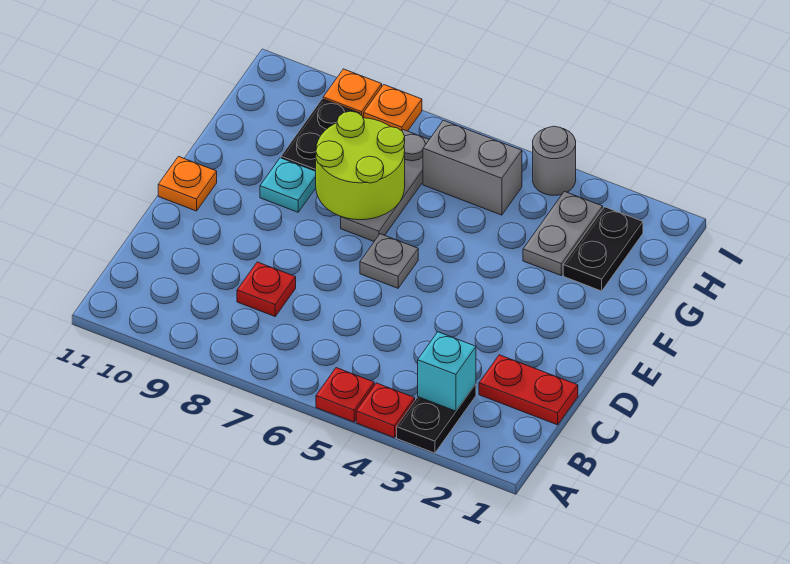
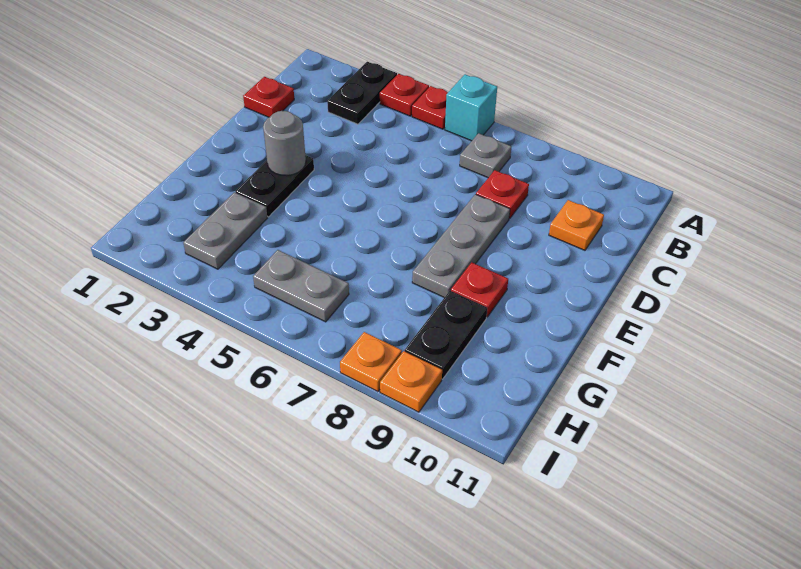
cyan 1x1 brick [418,332,476,411] -> cyan 1x1 brick moved to [445,74,497,141]
red 1x2 plate [479,355,578,425] -> red 1x1 plate [243,77,294,117]
grey 1x1 plate [360,234,418,288] -> grey 1x1 plate moved to [460,133,511,178]
orange 1x1 plate [158,157,217,211] -> orange 1x1 plate moved to [549,200,604,250]
grey 1x3 plate [341,130,429,241] -> grey 1x3 plate moved to [412,194,510,298]
lime 2x2 round brick [316,111,405,220] -> none
cyan 1x1 plate [260,158,316,212] -> red 1x1 plate [451,262,508,317]
black 1x2 plate [563,207,643,291] -> black 1x2 plate moved to [235,155,314,217]
grey 1x2 brick [423,120,522,215] -> grey 1x2 plate [253,250,349,322]
grey 1x1 round brick [533,126,576,195] -> grey 1x1 round brick moved to [263,111,306,176]

